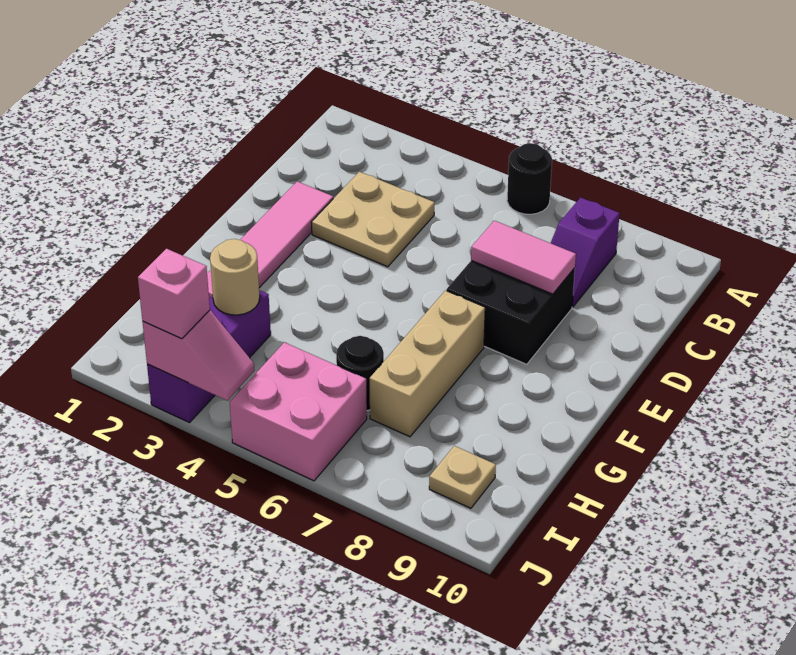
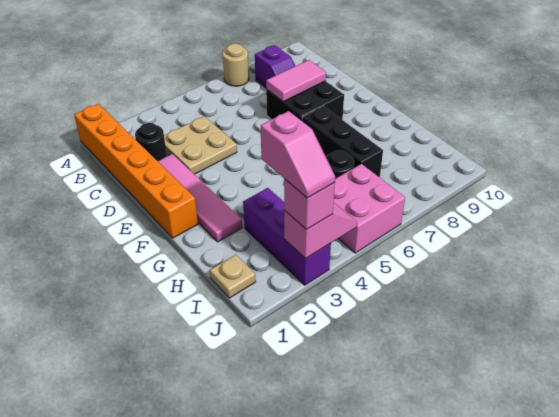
none -> orange 1x6 brick [74,104,198,238]
black 1x1 round brick [507,143,552,214] -> black 1x1 round brick moved to [135,123,167,161]
tan 1x3 brick [369,291,485,437] -> black 1x3 brick [302,106,383,177]
tan 1x1 round brick [210,239,260,315] -> tan 1x1 round brick moved to [222,44,249,86]
none -> pink 1x2 slope [261,111,335,198]
tan 1x1 plate [429,446,496,508] -> tan 1x1 plate moved to [210,255,256,298]

